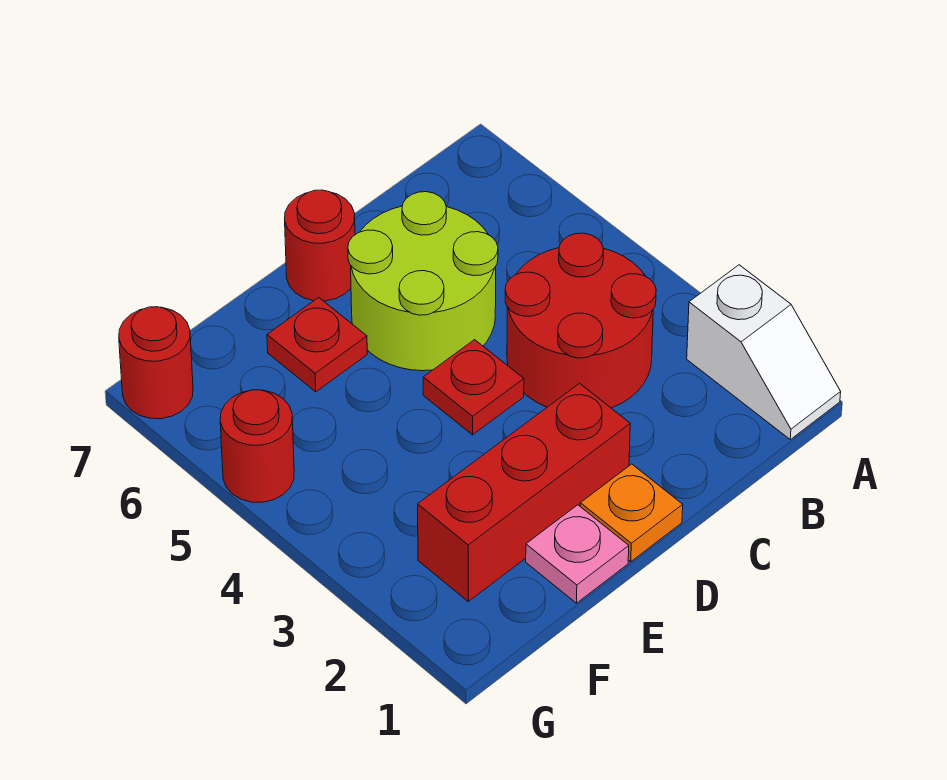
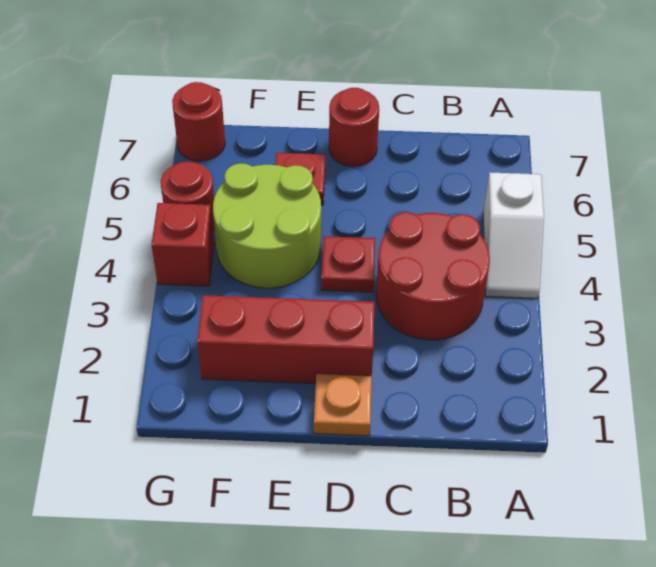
white 1x2 slope [687,265,841,439] -> white 1x2 slope moved to [483,172,544,298]
lime 2x2 round brick [348,192,498,371] -> lime 2x2 round brick moved to [213,163,321,288]
pink 1x1 plate [526,505,629,603] -> none
none -> red 1x1 brick [151,203,214,286]

